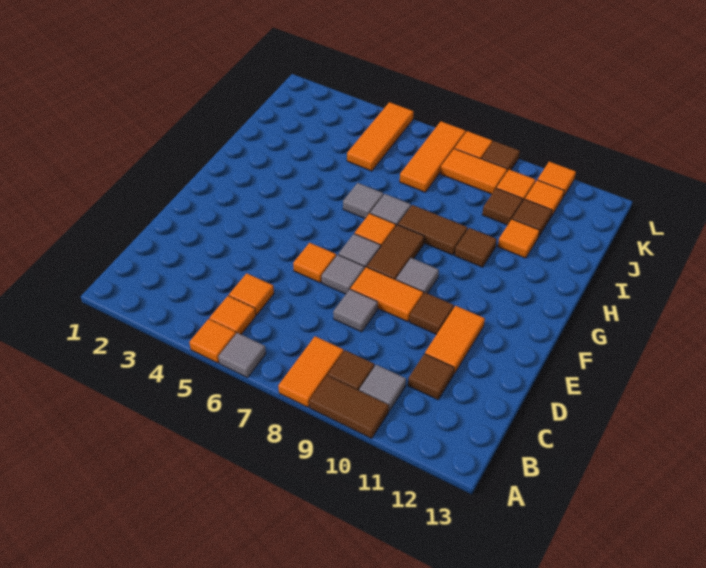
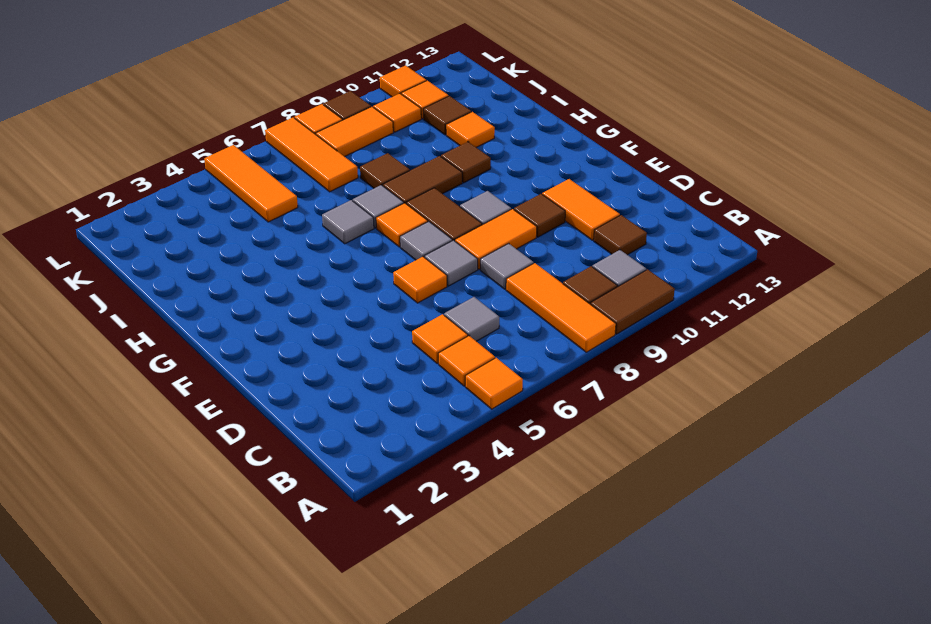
grey 1x1 tile [218,333,266,378] -> grey 1x1 tile moved to [444,297,499,341]
orange 1x2 tile [278,336,344,407] -> orange 1x3 tile [506,263,616,352]
brown 1x1 tile [482,188,523,225] -> brown 1x1 tile moved to [360,153,410,188]

